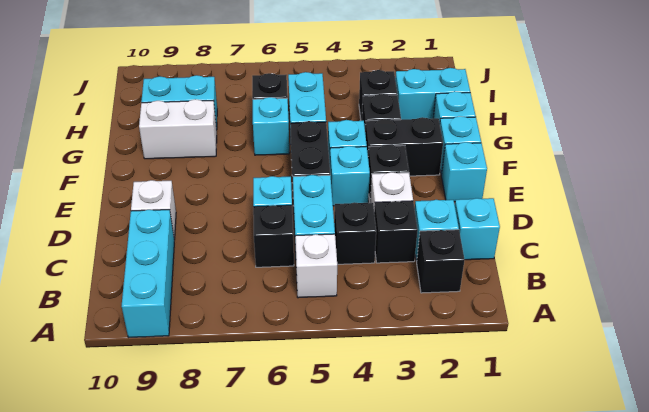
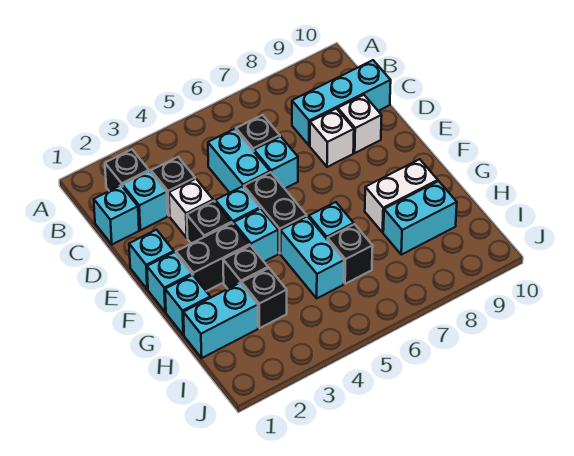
cyan 1x3 brick [122,210,174,338] -> cyan 1x3 brick turned to [292,60,391,146]
white 1x1 brick [295,234,337,298] -> white 1x1 brick moved to [310,109,354,167]
black 1x1 brick [334,202,376,264] -> none

